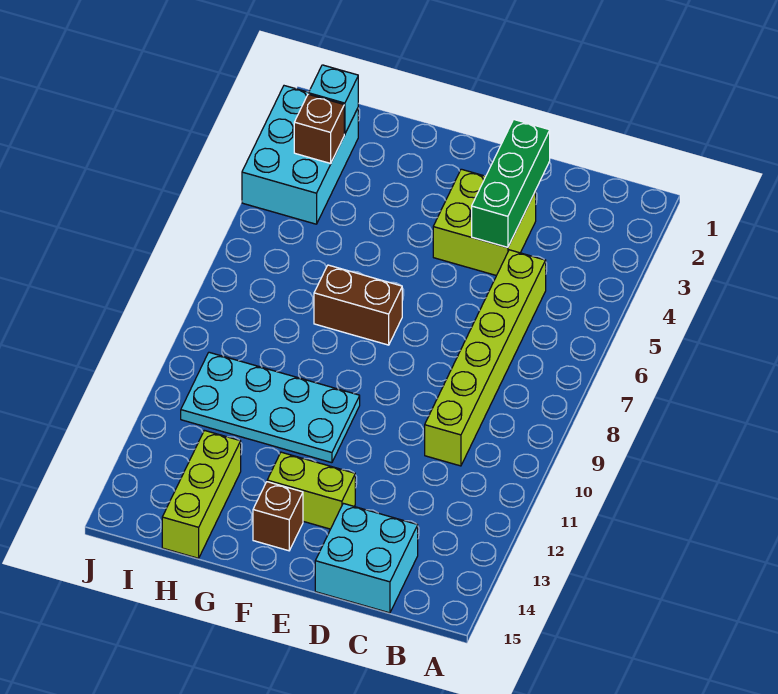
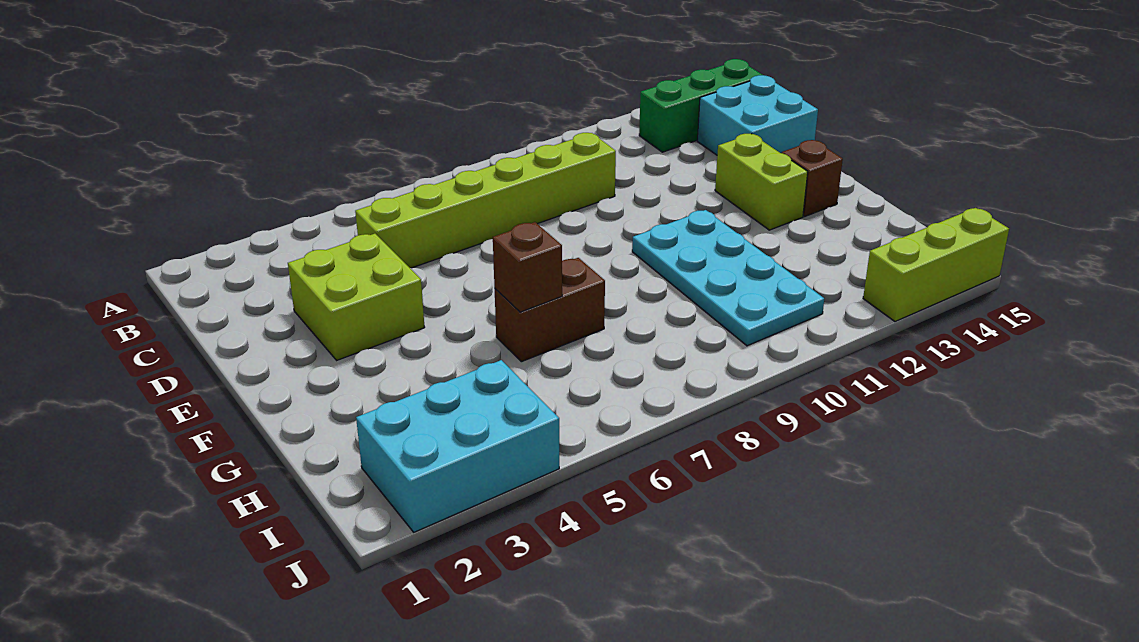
green 1x3 brick [472,119,550,247] -> green 1x3 brick moved to [639,59,762,152]
brown 1x2 brick [314,265,402,345] -> brown 1x2 brick turned to [495,258,605,362]
lime 1x3 brick [162,430,241,558] -> lime 1x3 brick moved to [863,208,1009,322]
cyan 1x1 brick [309,65,358,134] -> none
brown 1x1 brick [294,94,344,163] -> brown 1x1 brick moved to [493,222,562,312]

